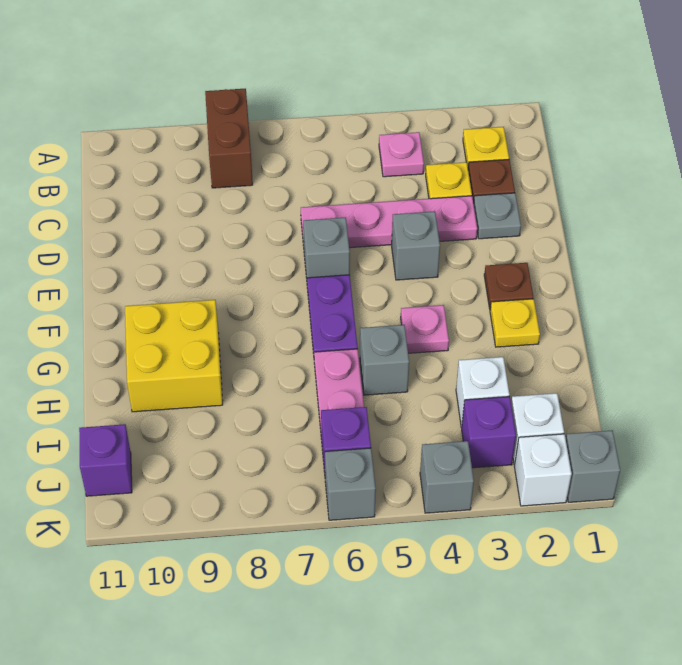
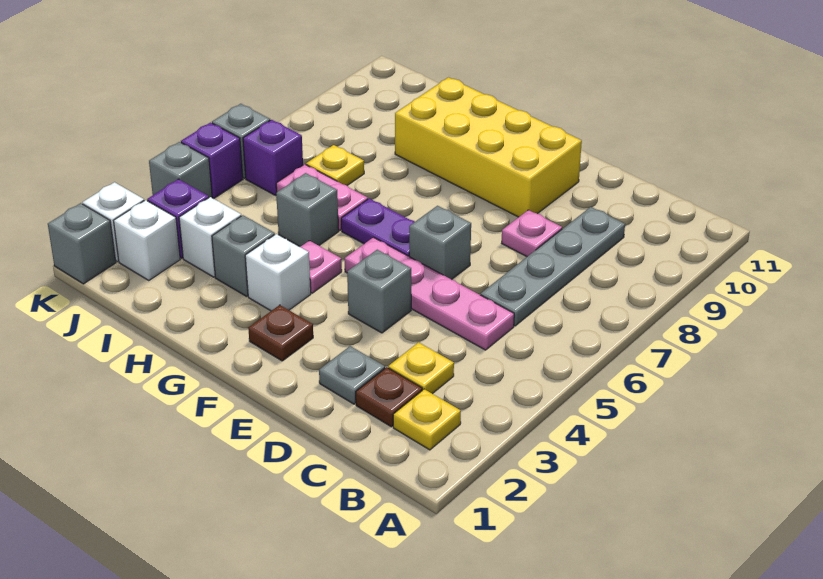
brown 1x2 brick [205,89,253,188] -> none
pink 1x1 plate [379,132,424,177] -> pink 1x1 plate moved to [502,210,562,257]
none -> grey 1x4 plate [481,207,625,326]
pink 1x4 plate [301,196,477,248] -> pink 1x4 plate turned to [345,237,514,350]
yellow 1x1 plate [490,299,540,347] -> yellow 1x1 plate moved to [306,145,364,185]
none -> white 1x1 brick [245,234,311,311]
yellow 2x2 brick [125,300,223,412] -> yellow 2x4 brick [395,77,582,217]
none -> grey 1x1 brick [212,215,275,296]
purple 1x1 brick [79,424,132,496] -> purple 1x1 brick moved to [181,123,243,199]

